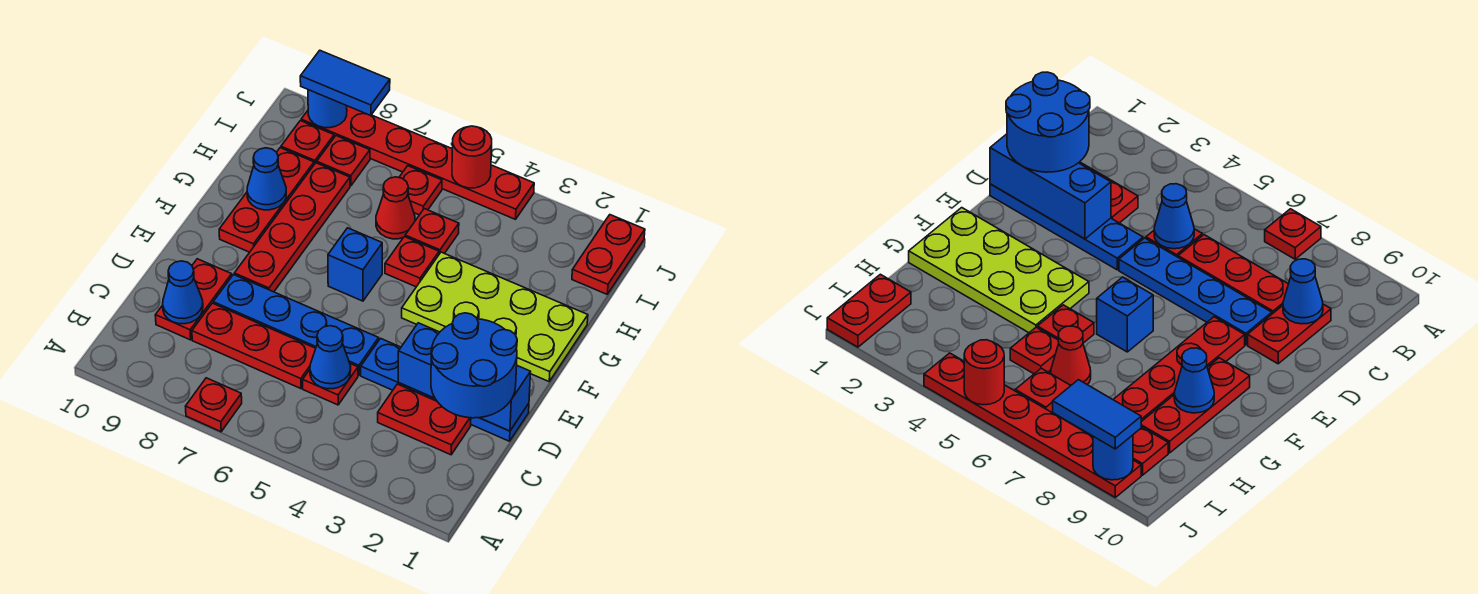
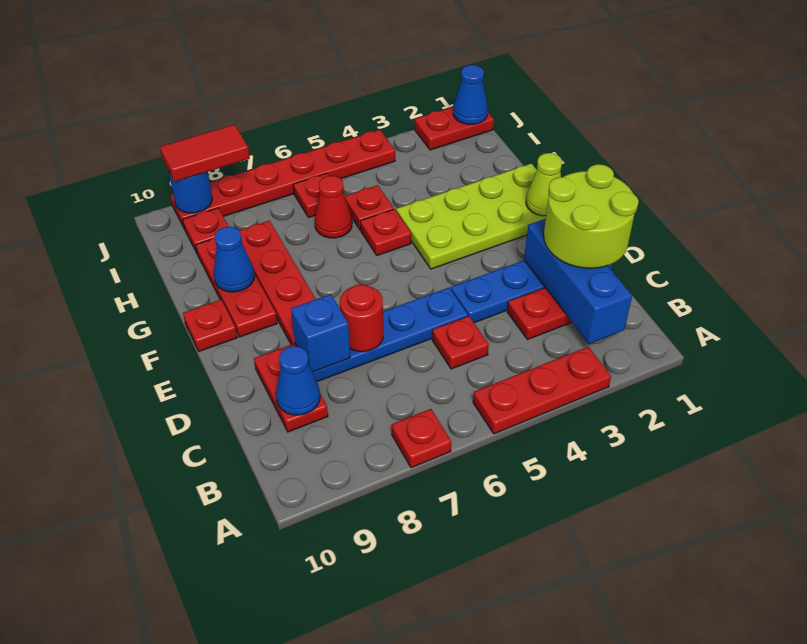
blue 2x2 round brick [431,313,517,418] -> lime 2x2 round brick [544,164,639,268]
blue 1x1 cone [310,326,351,389] -> blue 1x1 cone moved to [453,65,488,124]
red 1x3 plate [192,303,316,389] -> red 1x3 plate moved to [473,347,611,434]
blue 1x3 brick [398,323,530,431] -> blue 1x3 brick turned to [524,219,632,344]
none -> lime 1x1 cone [526,153,562,216]
blue 1x1 brick [328,228,382,301] -> blue 1x1 brick moved to [291,294,350,372]
red 1x2 plate [572,215,645,294] -> red 1x2 plate turned to [415,107,494,150]
red 1x1 plate [317,136,370,186] -> red 1x1 plate moved to [183,300,237,351]
red 1x1 round brick [452,126,492,188] -> red 1x1 round brick moved to [340,284,383,352]
blue 1x2 tile [300,50,390,116] -> red 1x2 tile [160,124,250,182]

